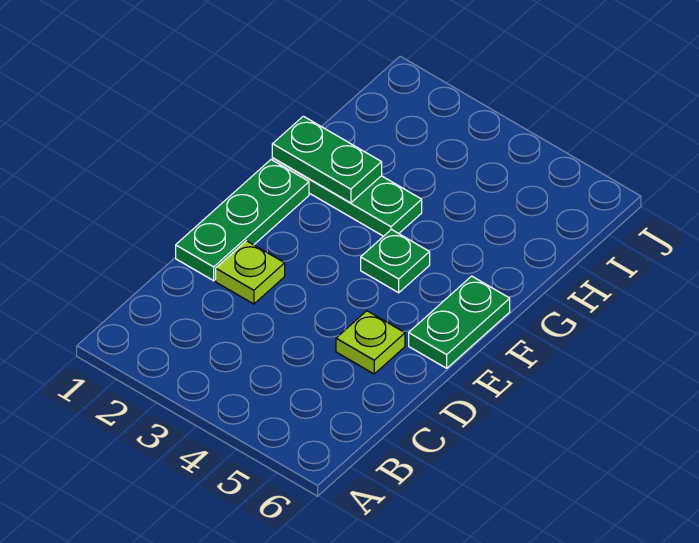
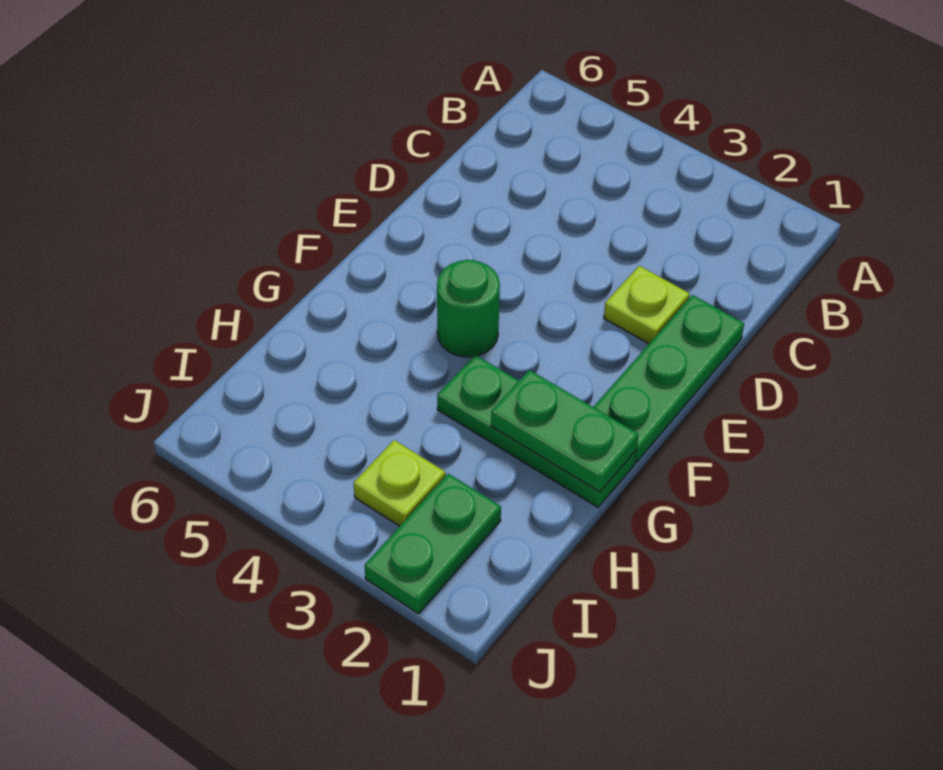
lime 1x1 plate [336,311,405,374] -> lime 1x1 plate moved to [354,440,446,526]
green 1x2 plate [409,276,510,368] -> green 1x2 plate moved to [365,474,501,614]
green 1x1 plate [361,230,430,293] -> green 1x1 round brick [437,260,500,357]

